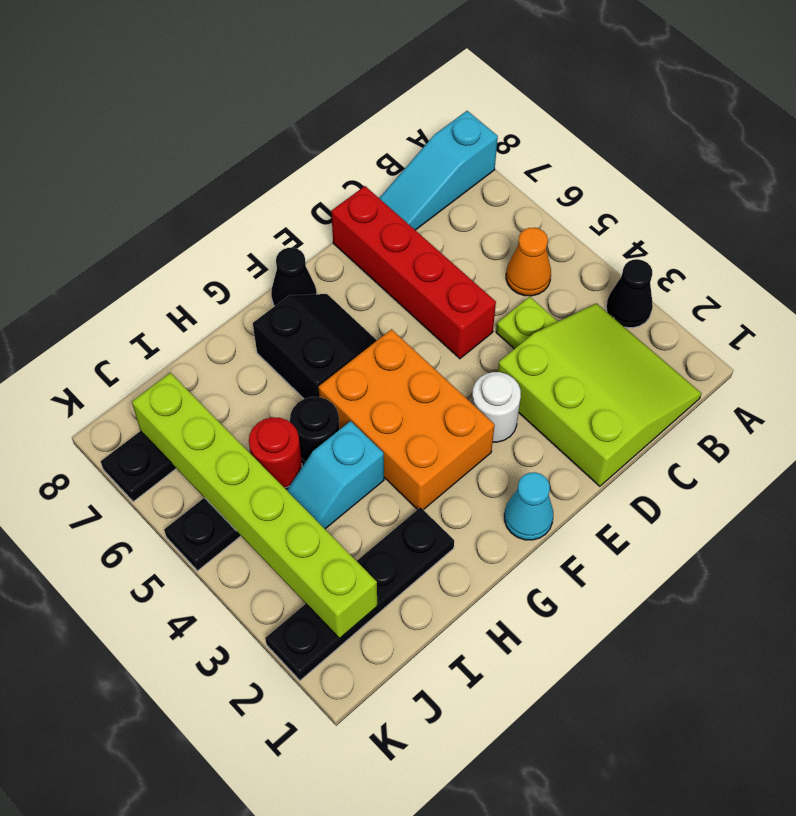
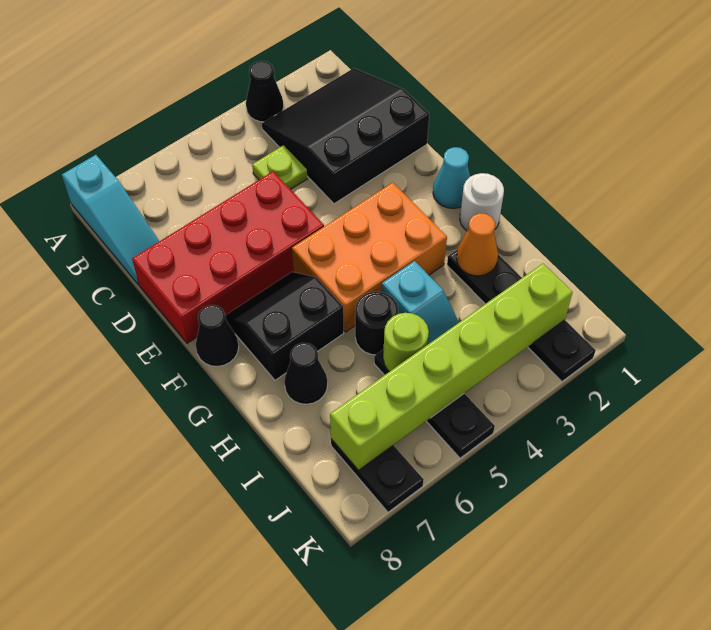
lime 3x3 slope [498,303,701,486] -> black 3x3 slope [262,68,429,204]
orange 1x1 cone [506,228,551,296] -> orange 1x1 cone moved to [456,213,498,276]
red 1x4 brick [331,186,496,359] -> red 2x4 brick [132,171,324,343]
white 1x1 round brick [472,372,521,442] -> white 1x1 round brick moved to [460,173,504,231]
none -> black 1x1 cone [284,343,328,404]
red 1x1 round brick [249,417,302,488] -> lime 1x1 round brick [383,313,429,371]

